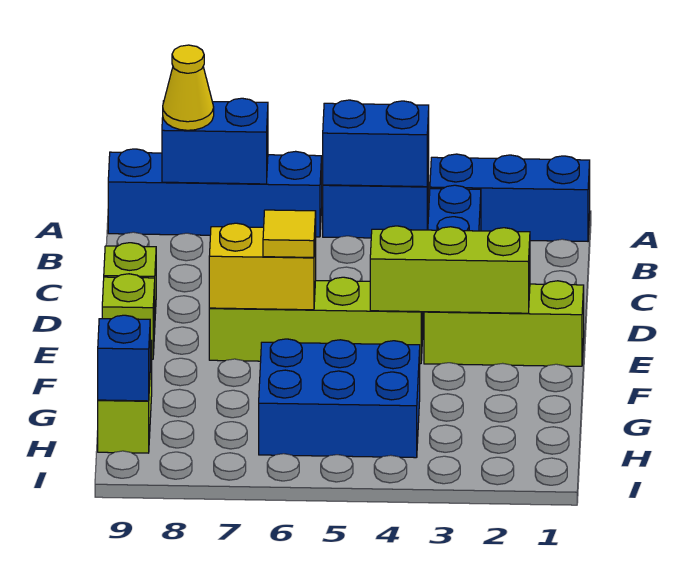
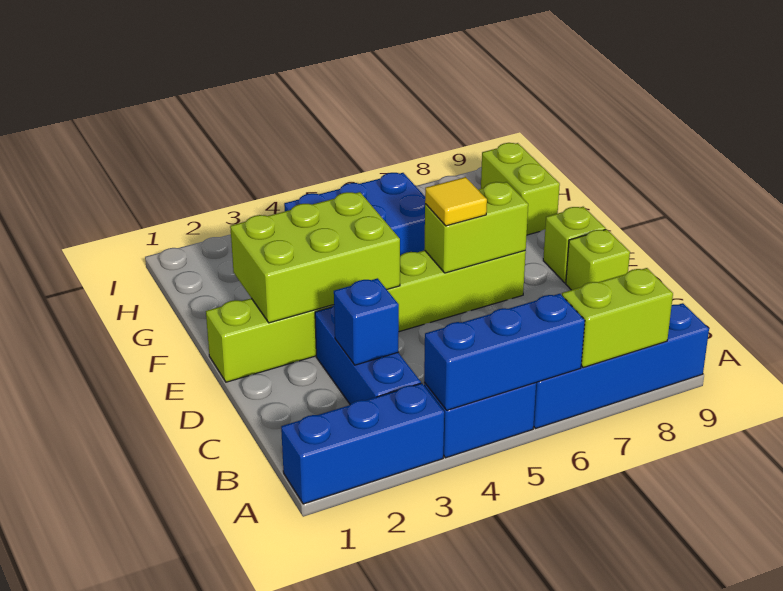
blue 1x2 brick [323,100,429,187] -> blue 1x3 brick [424,294,585,410]
blue 1x2 brick [162,98,268,184] -> lime 1x2 brick [562,268,673,368]
yellow 1x1 cone [163,45,214,130] -> none
lime 1x3 brick [370,226,530,313] -> lime 2x3 brick [230,192,400,323]
yellow 1x2 brick [209,223,316,310] -> lime 1x2 brick [424,182,528,273]
blue 1x1 brick [98,315,150,401] -> blue 1x1 brick moved to [334,278,399,365]

